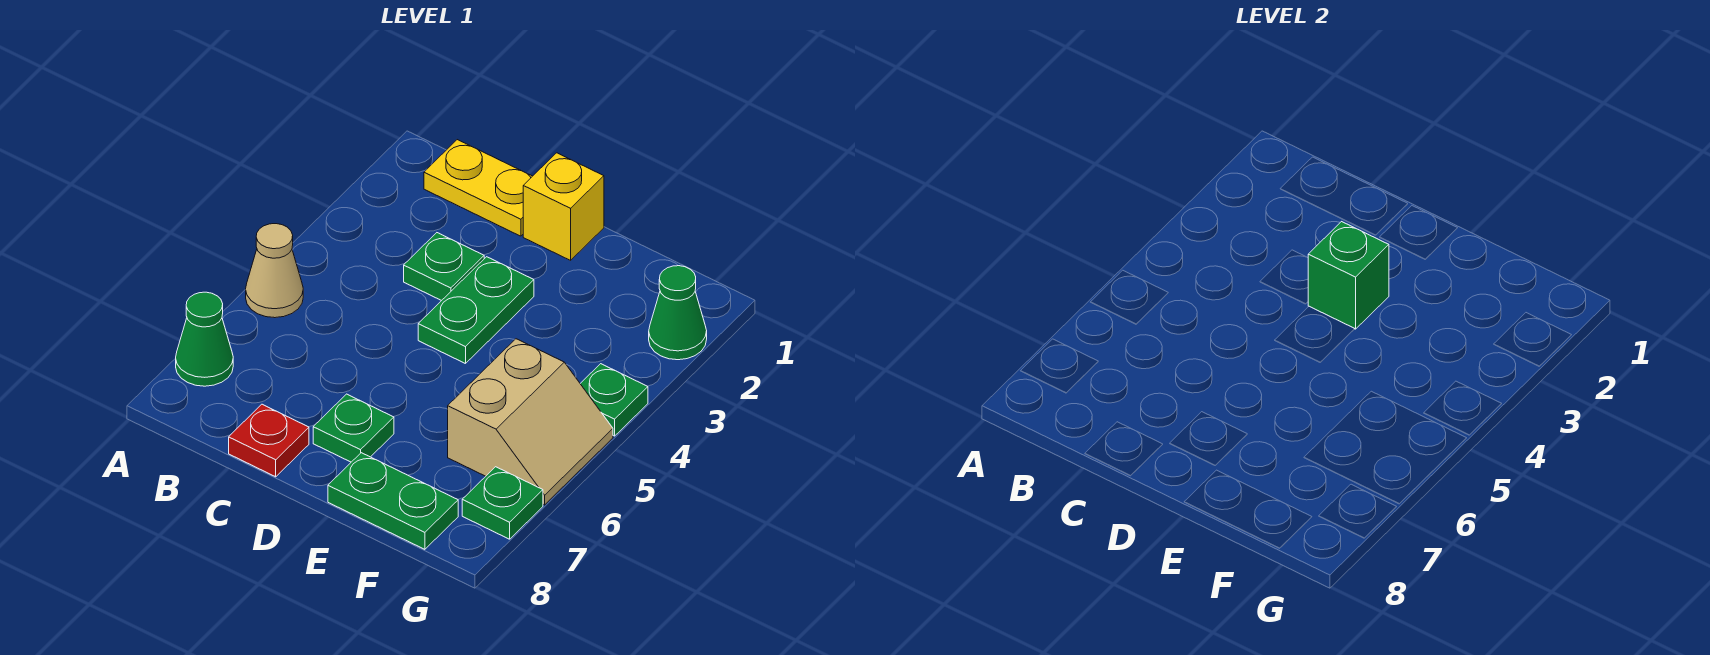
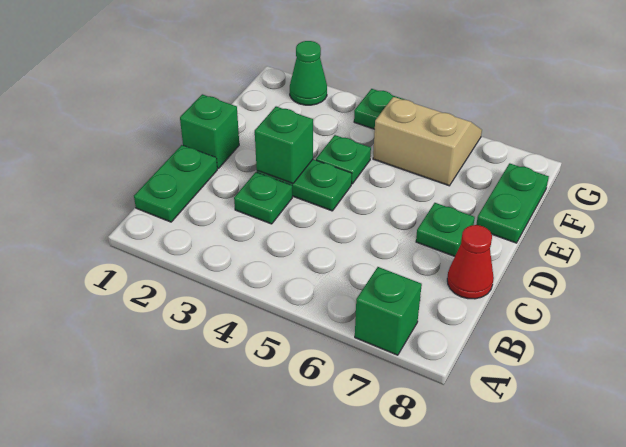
tan 1x1 cone [246,224,303,318] -> none
green 1x1 cone [176,292,233,386] -> green 1x1 brick [355,267,422,355]
yellow 1x2 plate [424,140,532,236] -> green 1x2 plate [134,145,217,222]
red 1x1 plate [229,404,309,477] -> red 1x1 cone [447,225,494,299]
yellow 1x1 brick [523,153,604,260] -> green 1x1 brick [180,94,239,169]
green 1x1 plate [462,467,543,539] -> green 1x1 plate moved to [316,135,371,184]

